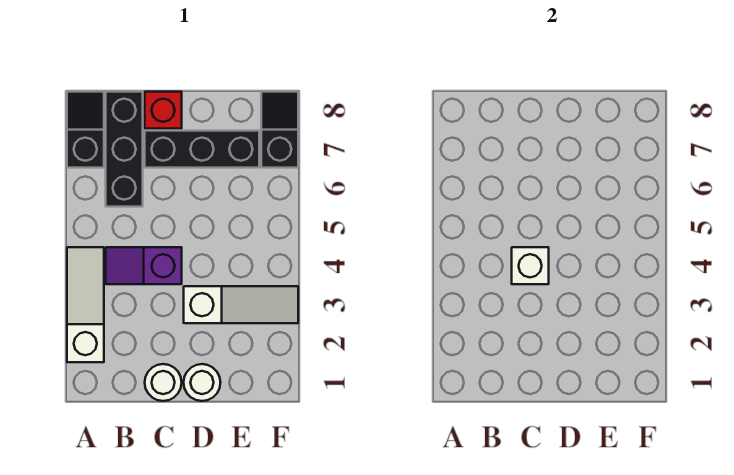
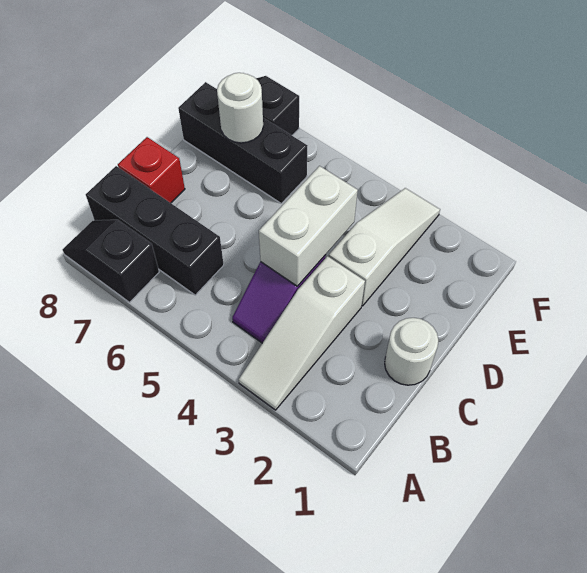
white 1x3 slope [67,247,104,362] -> white 1x3 slope turned to [239,256,365,410]
white 1x1 brick [512,247,549,284] -> white 1x2 brick [259,166,358,286]
black 1x3 brick [145,131,259,168] -> black 1x3 brick turned to [178,82,307,203]
white 1x1 round brick [184,364,221,401] -> white 1x1 round brick moved to [217,73,263,143]

